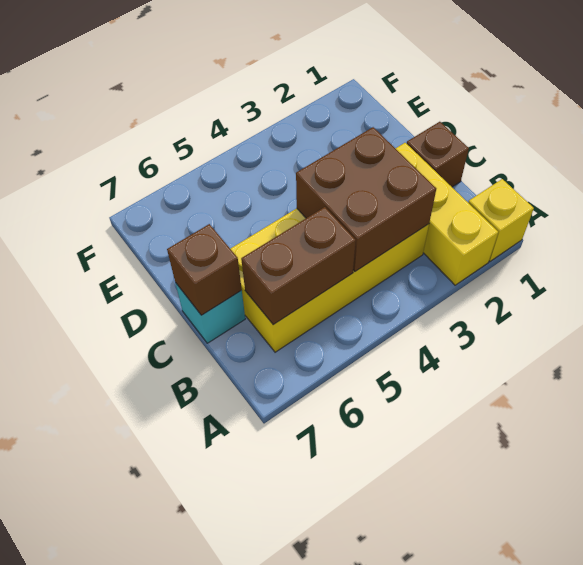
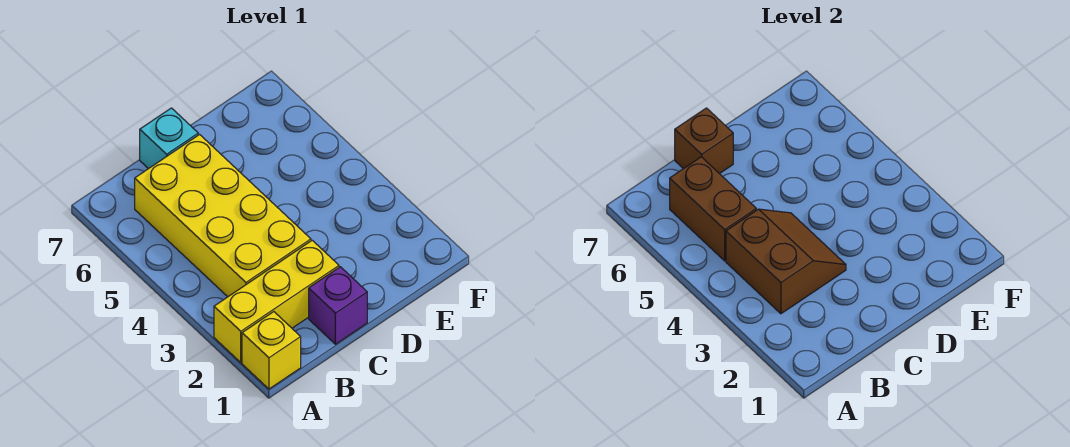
brown 2x2 brick [296,127,436,271] -> brown 2x2 slope [726,209,846,314]
brown 1x1 brick [407,122,469,187] -> purple 1x1 brick [309,267,367,344]

